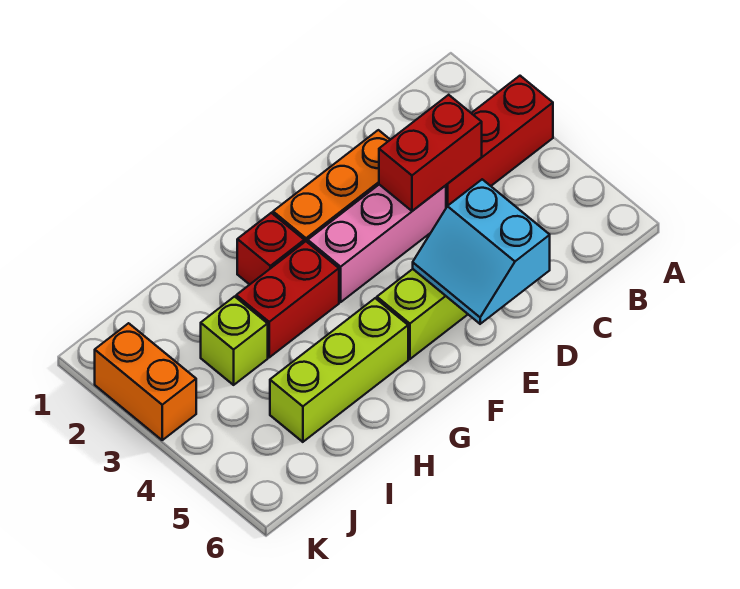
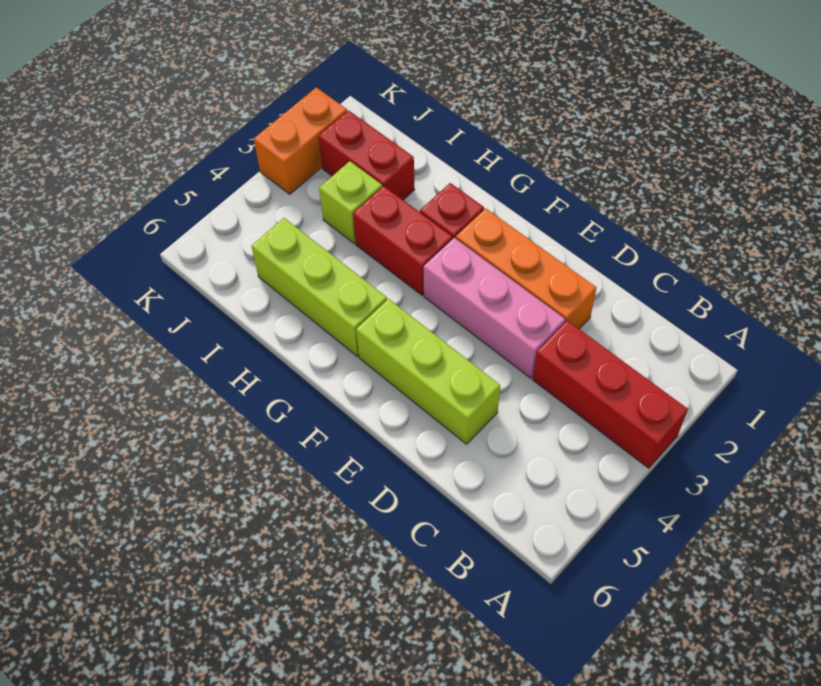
red 1x2 brick [379,95,482,211] -> red 1x2 brick moved to [318,110,415,200]
cyan 2x2 slope [413,179,550,324] -> none

